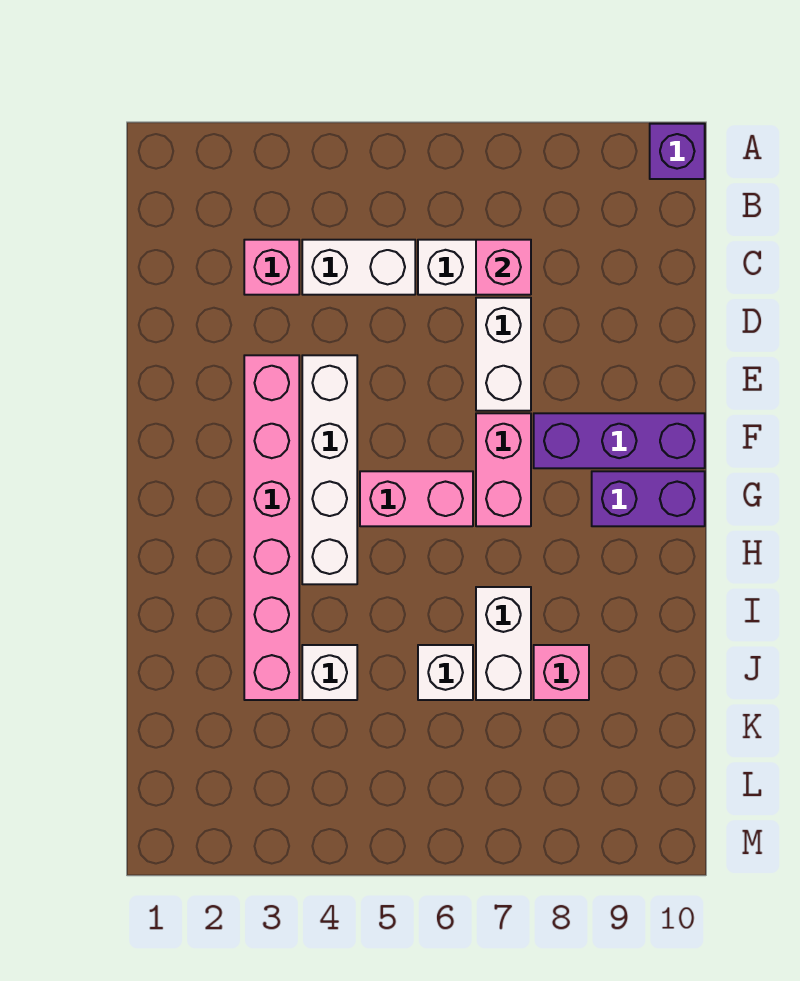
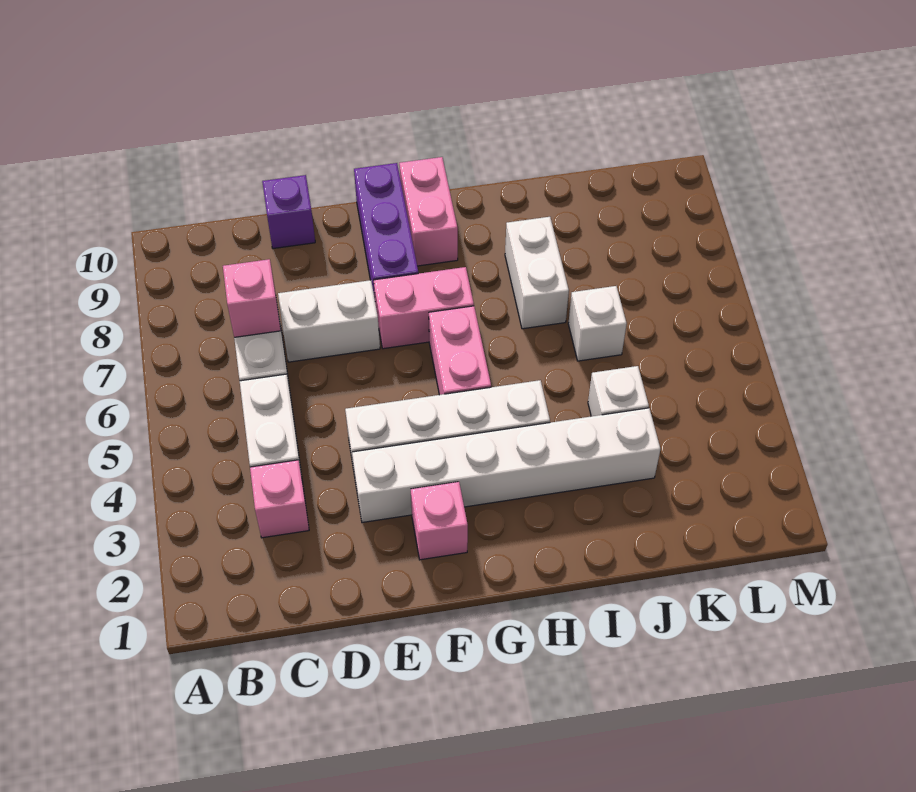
purple 1x1 brick [650,124,705,179] -> purple 1x1 brick moved to [262,175,315,249]
pink 1x6 brick [244,355,299,700] -> white 1x6 brick [352,408,660,523]
purple 1x2 brick [592,471,705,526] -> pink 1x2 brick [399,157,458,266]
white 1x2 brick [476,587,531,700] -> white 1x2 brick turned to [505,217,569,329]
pink 1x1 brick [534,645,589,700] -> pink 1x1 brick moved to [411,482,468,560]

